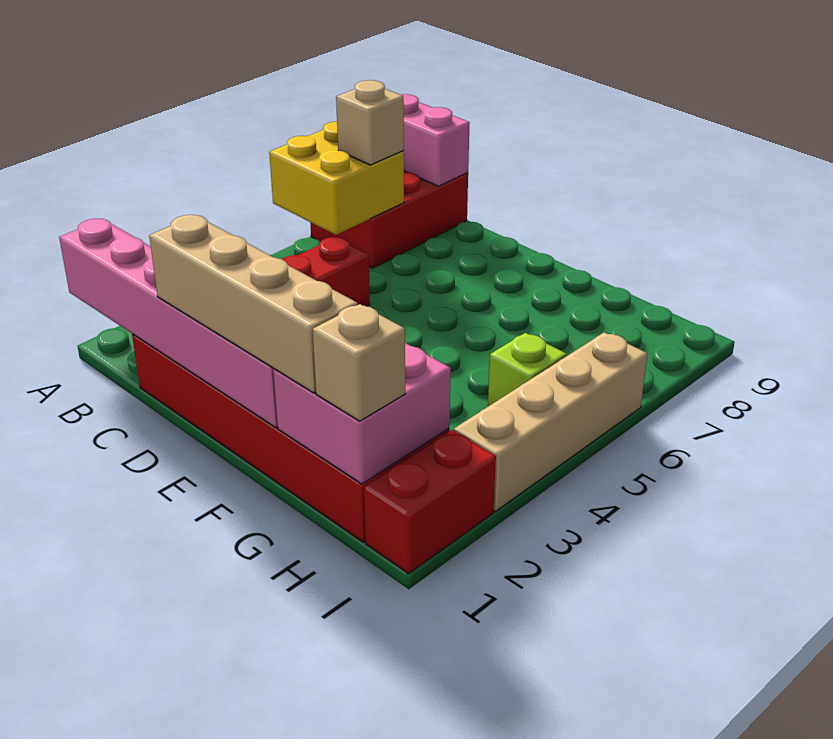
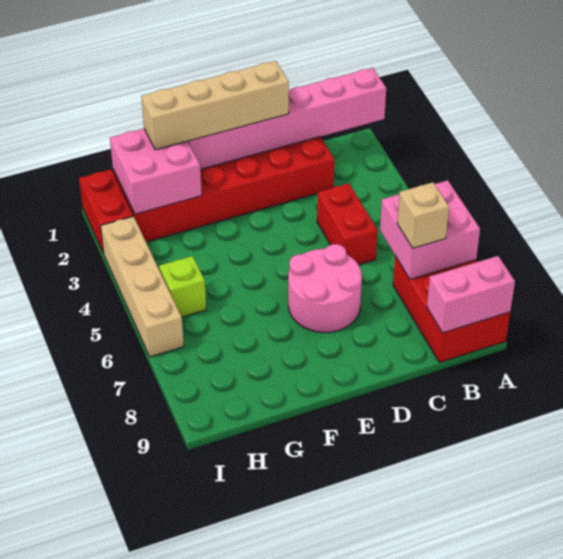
yellow 2x2 brick [269,121,404,235] -> pink 2x2 brick [380,180,480,279]
none -> pink 2x2 round brick [288,244,362,332]
tan 1x1 brick [313,304,405,421] -> none

